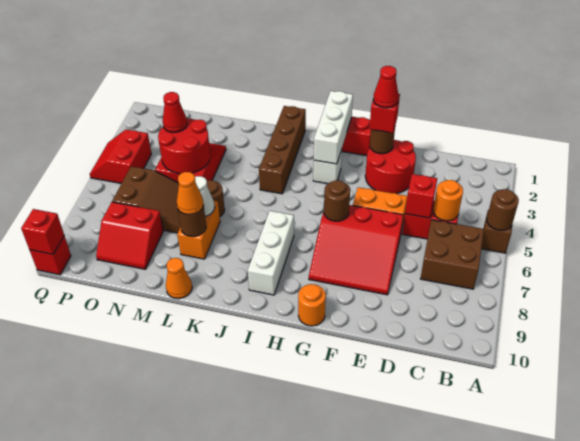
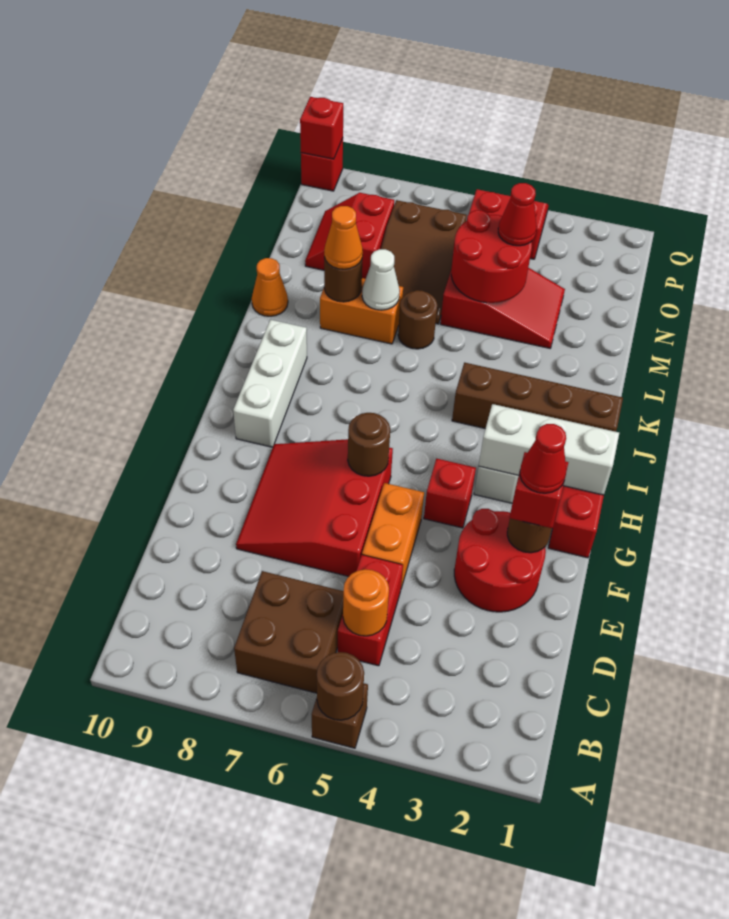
red 1x1 brick [405,174,437,218] -> red 1x1 brick moved to [424,459,476,528]
orange 1x1 round brick [298,284,326,326] -> none
white 1x3 brick [248,211,294,295] -> white 1x3 brick turned to [233,320,307,447]

